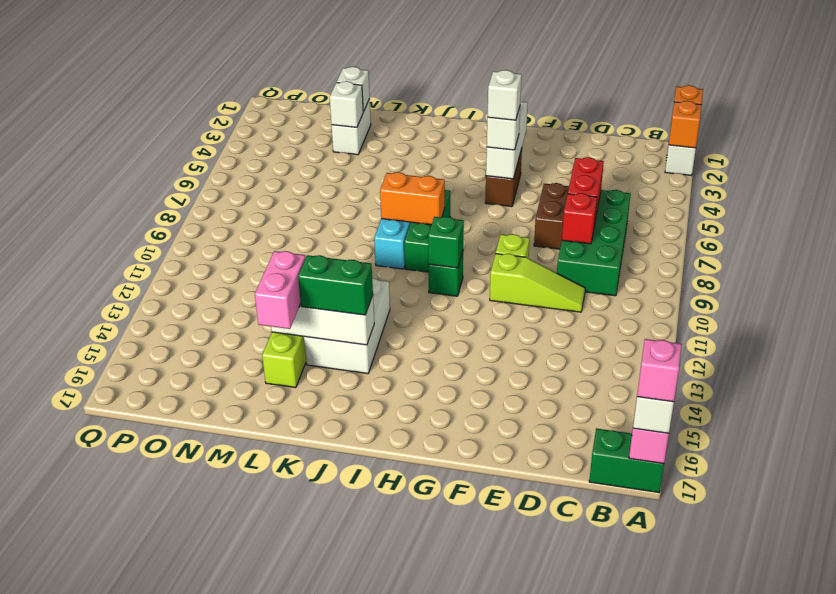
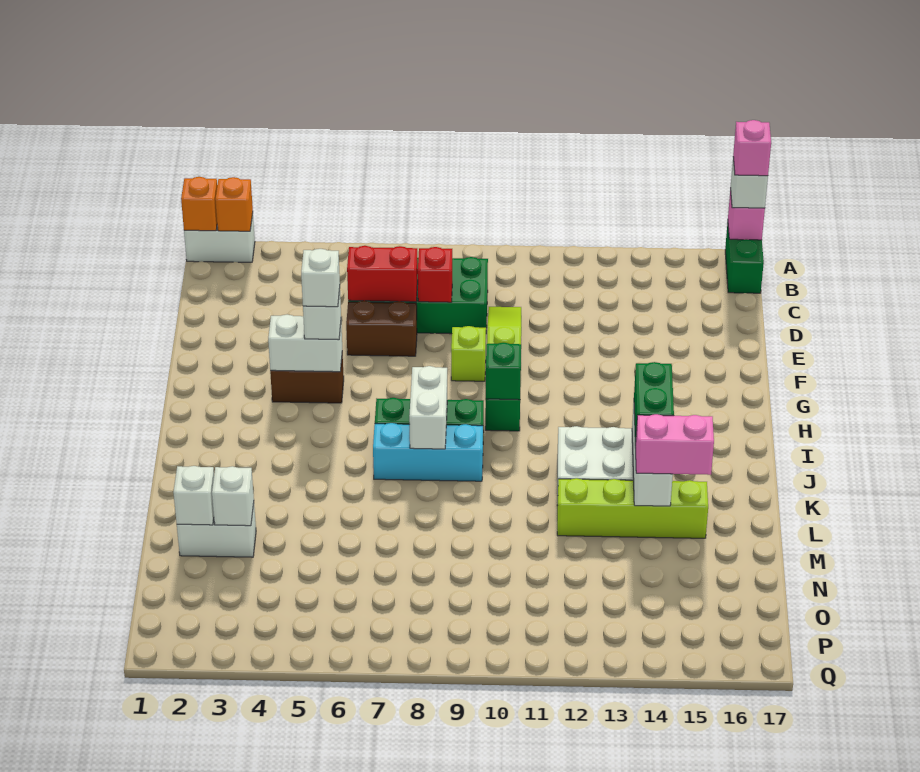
white 1x3 brick [486,102,528,179] -> white 1x2 brick [268,314,342,372]
orange 1x2 brick [380,172,445,225] -> white 1x2 brick [409,366,447,449]

